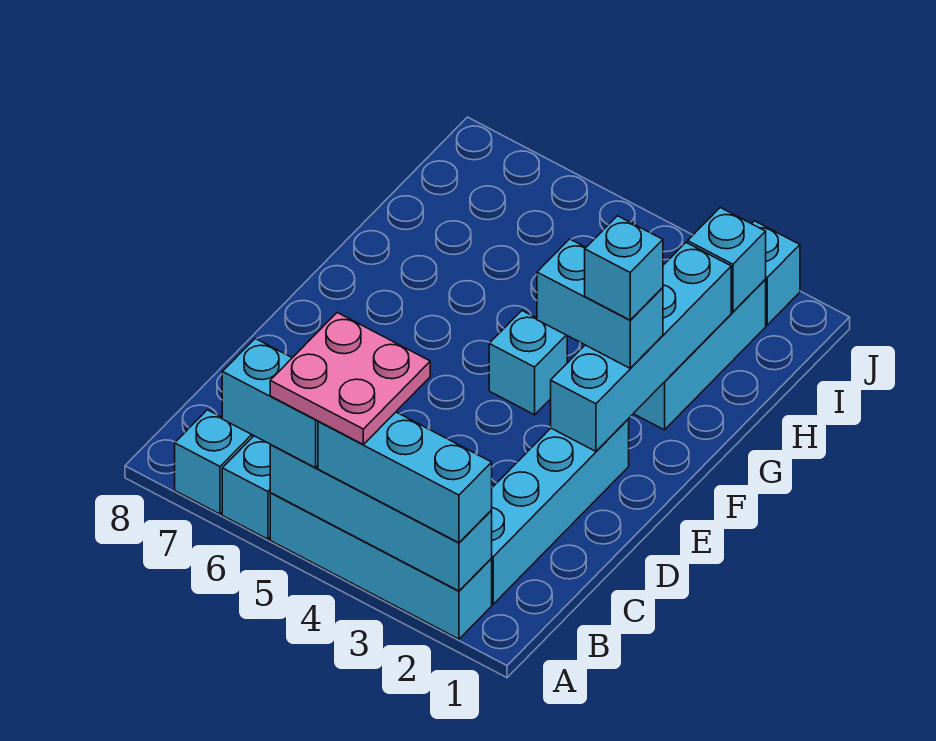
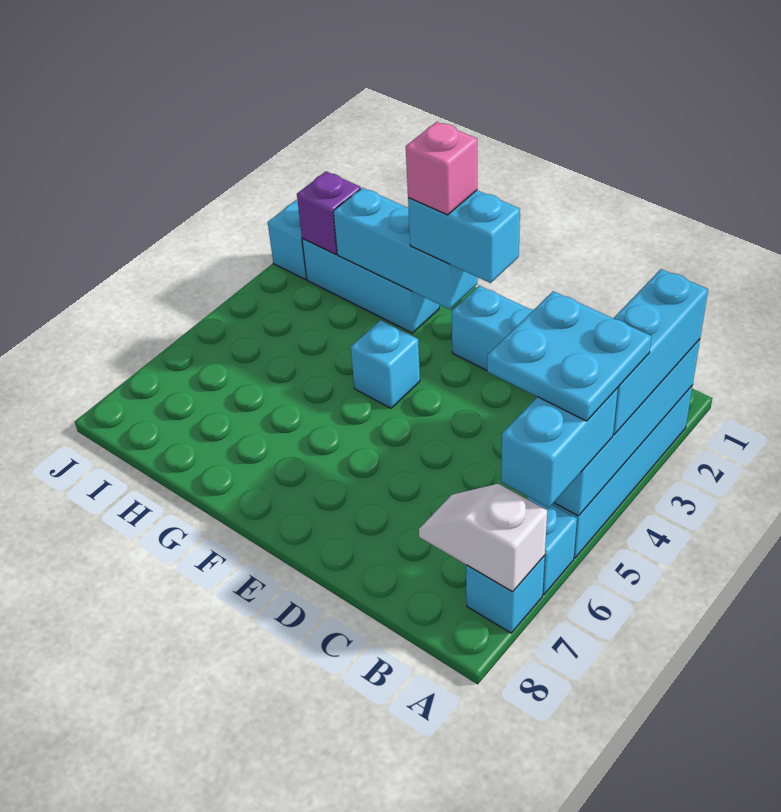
pink 2x2 plate [270,313,430,444] -> cyan 2x2 plate [487,291,652,421]
none -> white 1x2 slope [419,484,547,592]
cyan 1x4 brick [551,243,731,451] -> cyan 1x3 brick [333,188,477,309]
cyan 1x2 brick [537,239,663,368] -> cyan 1x2 brick turned to [408,190,520,283]
cyan 1x1 brick [585,216,663,320] -> pink 1x1 brick [406,122,477,215]
cyan 1x1 brick [688,208,766,312] -> purple 1x1 brick [297,171,361,255]

